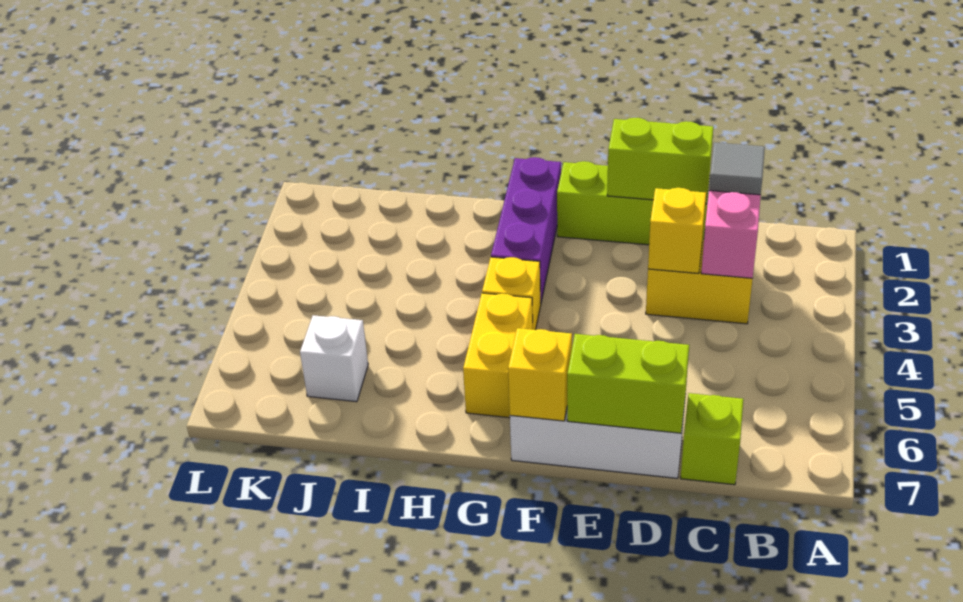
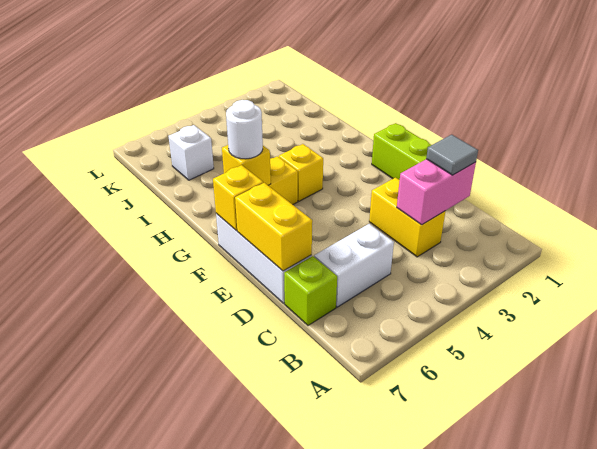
none -> white 1x2 brick [314,224,394,307]
lime 1x2 brick [607,118,713,204] -> none
yellow 1x1 brick [648,188,706,273] -> yellow 1x1 brick moved to [222,145,271,185]
lime 1x2 brick [567,334,689,433] -> yellow 1x2 brick [235,183,312,271]
purple 1x3 brick [491,157,561,303] -> none
none -> white 1x1 round brick [226,100,263,159]

